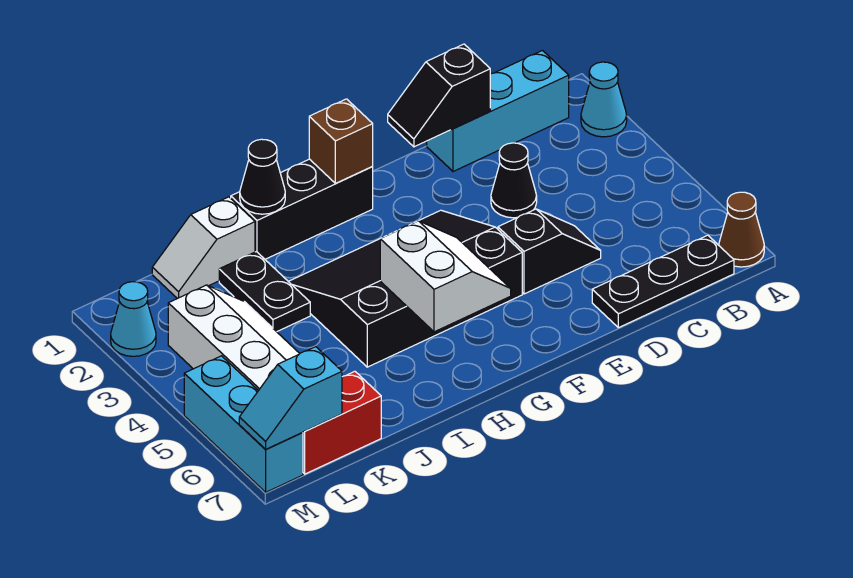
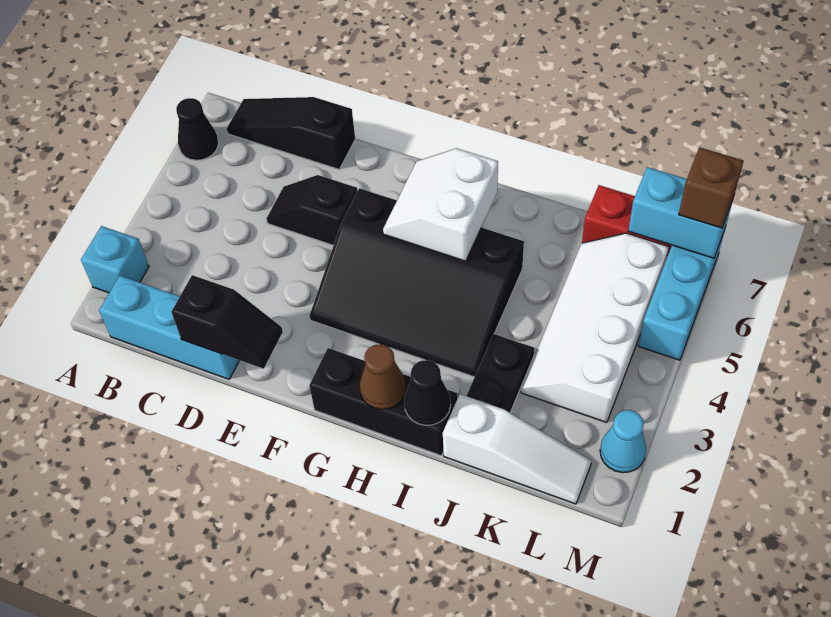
cyan 1x1 cone [581,62,627,137] -> cyan 1x1 brick [81,226,149,293]
brown 1x1 cone [719,192,764,267] -> brown 1x1 cone moved to [360,344,406,409]
black 1x3 plate [592,235,734,328] -> black 1x3 slope [227,97,355,169]
black 1x1 cone [491,143,537,218] -> black 1x1 cone moved to [176,98,218,160]
brown 1x1 brick [309,99,373,183] -> brown 1x1 brick moved to [679,147,743,228]
white 1x2 slope [152,197,255,299] -> white 1x3 slope [443,394,592,504]
cyan 1x2 slope [239,347,342,449] -> cyan 1x2 brick [628,167,734,258]

